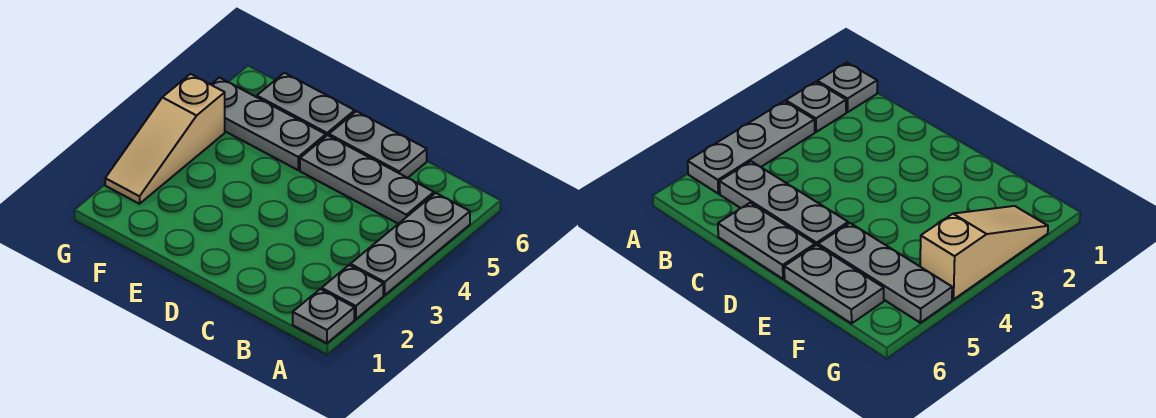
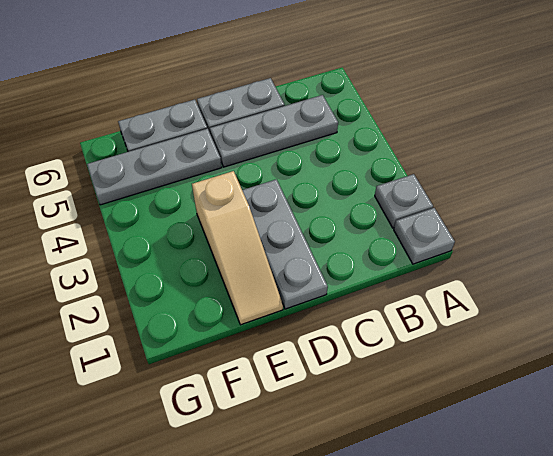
grey 1x3 plate [350,193,470,295] -> grey 1x3 plate moved to [242,179,328,309]
tan 1x3 slope [105,74,225,204] -> tan 1x3 slope moved to [192,171,283,325]

